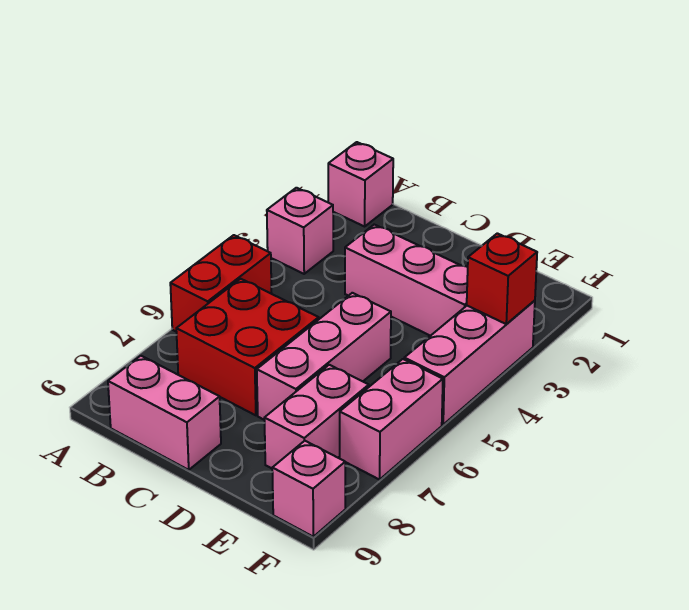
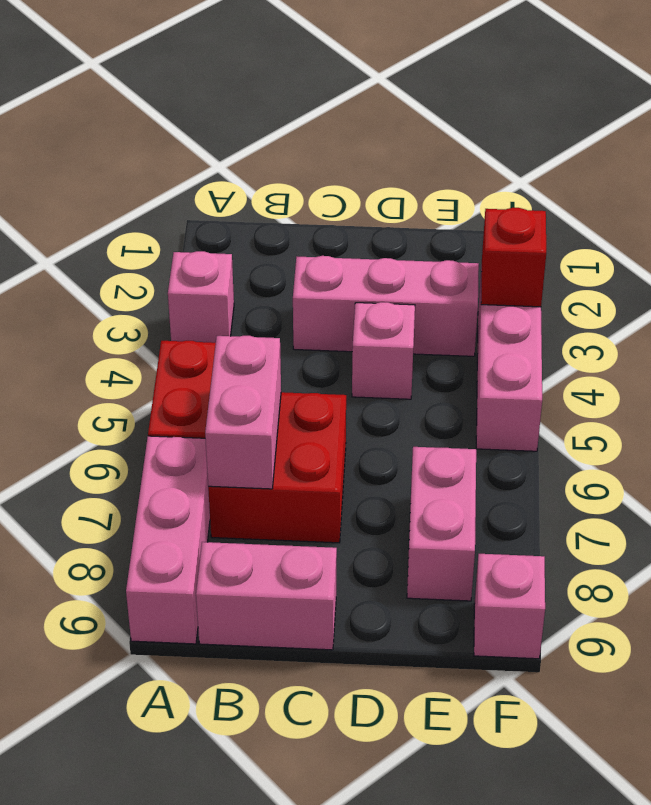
pink 1x1 brick [328,142,393,226] -> pink 1x1 brick moved to [352,302,415,399]
pink 1x3 brick [257,293,391,420] -> pink 1x3 brick moved to [126,436,210,644]
pink 1x2 brick [340,359,443,480] -> pink 1x2 brick moved to [205,336,281,489]

